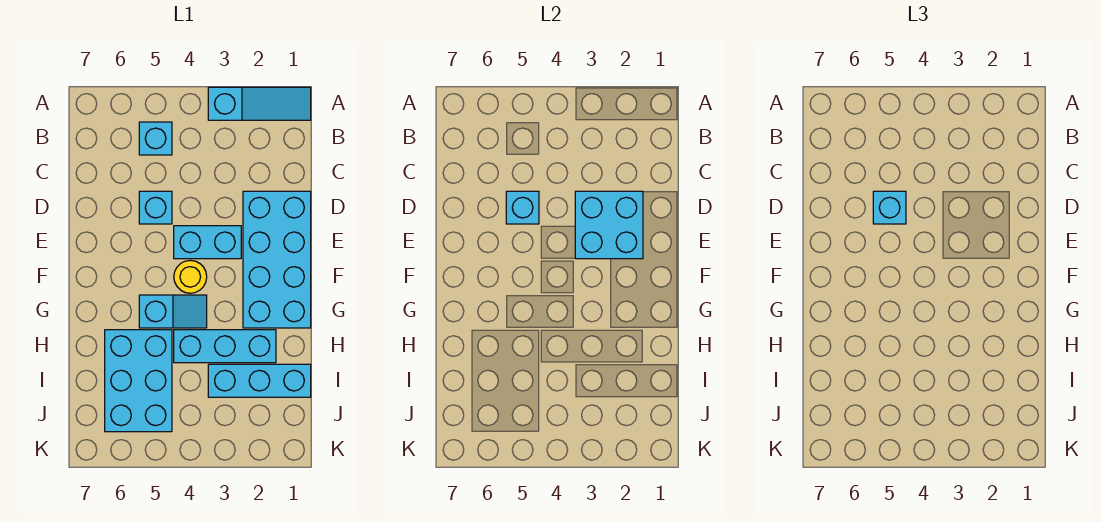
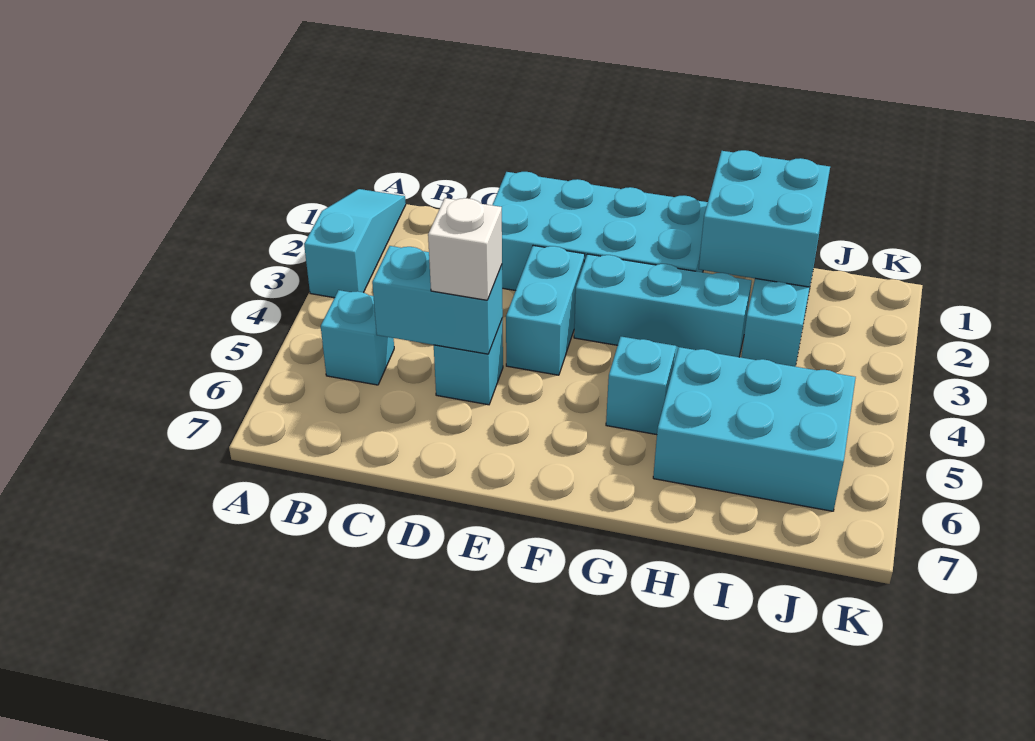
cyan 2x2 brick [575,191,643,259] -> cyan 2x2 brick moved to [699,150,830,287]
cyan 1x1 brick [506,191,539,224] -> cyan 1x2 brick [372,246,503,354]
cyan 1x1 brick [873,191,906,224] -> white 1x1 brick [428,198,502,300]
yellow 1x1 round brick [174,260,207,293] -> none
cyan 1x3 brick [174,330,276,363] -> cyan 1x3 brick turned to [574,254,752,357]

